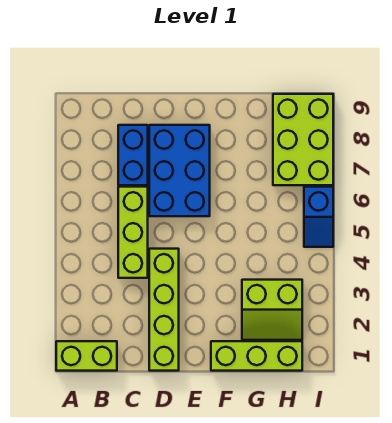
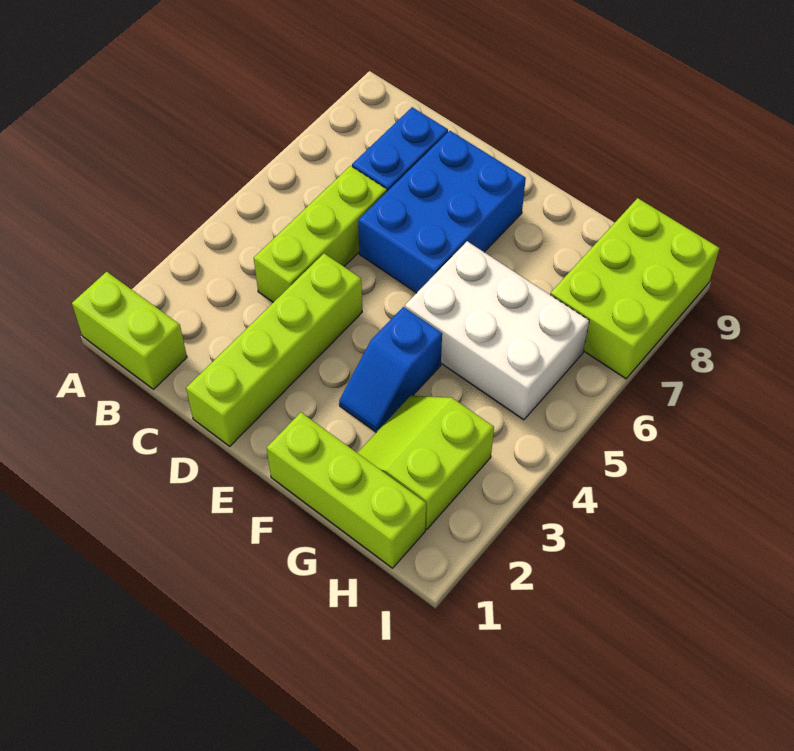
none -> white 2x3 brick [405,241,589,420]
lime 2x2 slope [242,280,302,340] -> lime 2x2 slope turned to [357,396,494,529]
blue 1x2 slope [304,187,333,247] -> blue 1x2 slope moved to [339,307,442,432]

